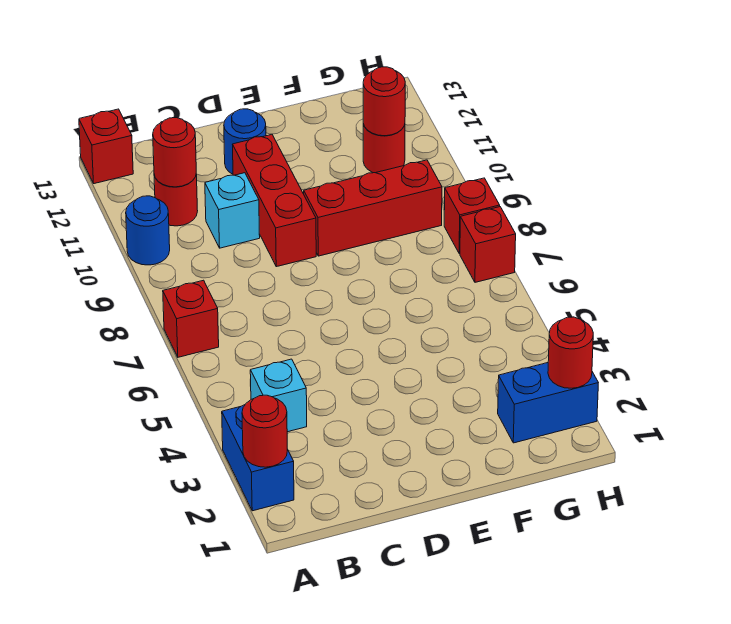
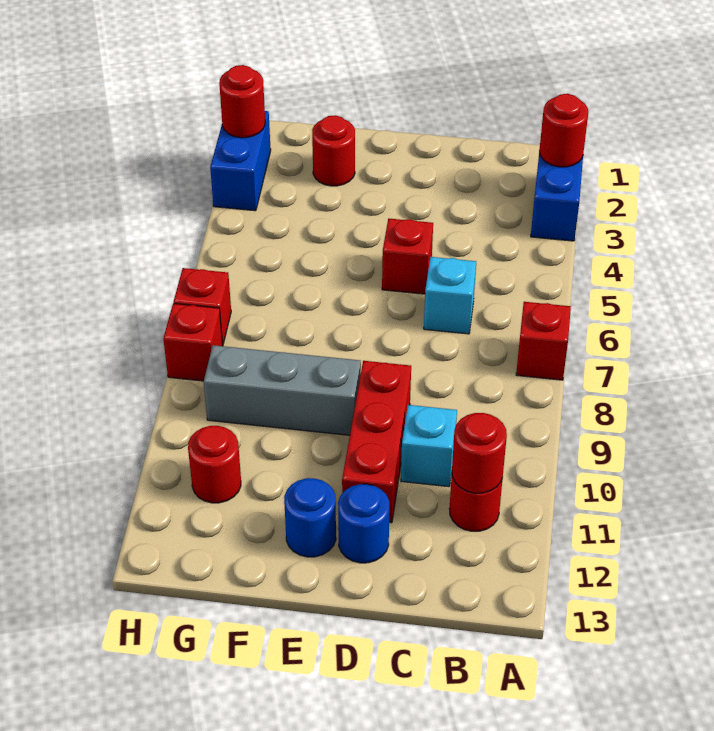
blue 1x1 round brick [126,196,170,265] -> blue 1x1 round brick moved to [284,478,336,557]
red 1x1 brick [79,109,133,184] -> red 1x1 brick moved to [382,219,433,294]
cyan 1x1 brick [250,359,307,432] -> cyan 1x1 brick moved to [424,257,476,334]
red 1x3 brick [304,160,442,256] -> grey 1x3 brick [204,345,361,435]
blue 1x2 brick [498,363,598,443] -> blue 1x2 brick turned to [210,111,271,211]
red 1x1 round brick [363,67,405,136] -> red 1x1 round brick moved to [312,115,355,186]

